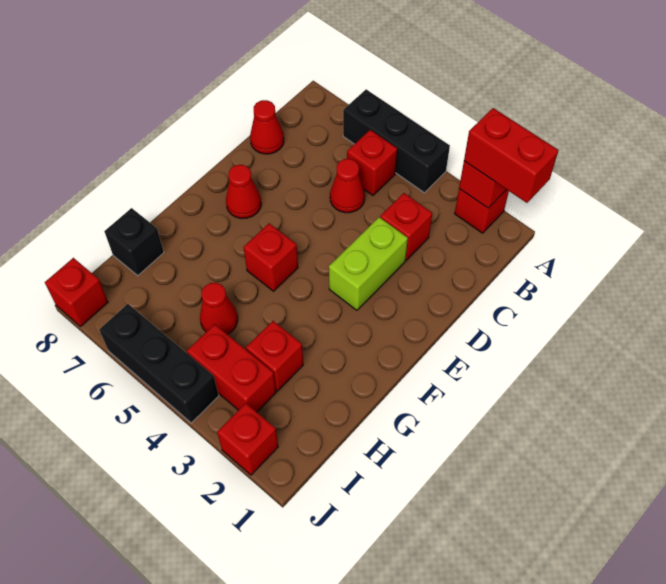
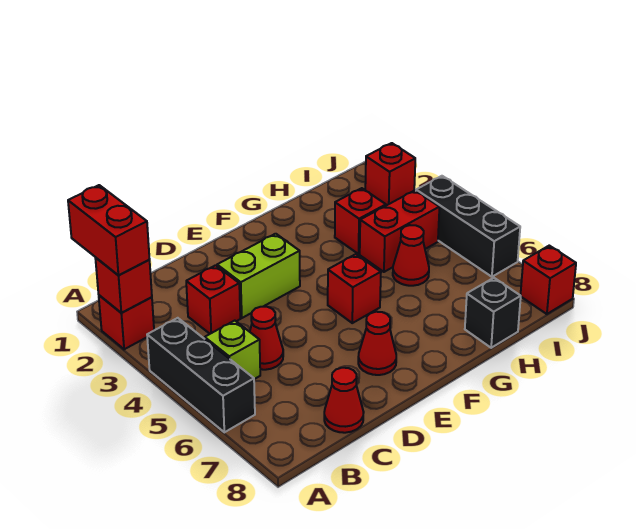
red 1x1 brick [347,130,397,195] -> lime 1x1 brick [205,321,260,379]
red 1x2 brick [187,324,276,412] -> red 1x2 brick turned to [360,190,439,272]

